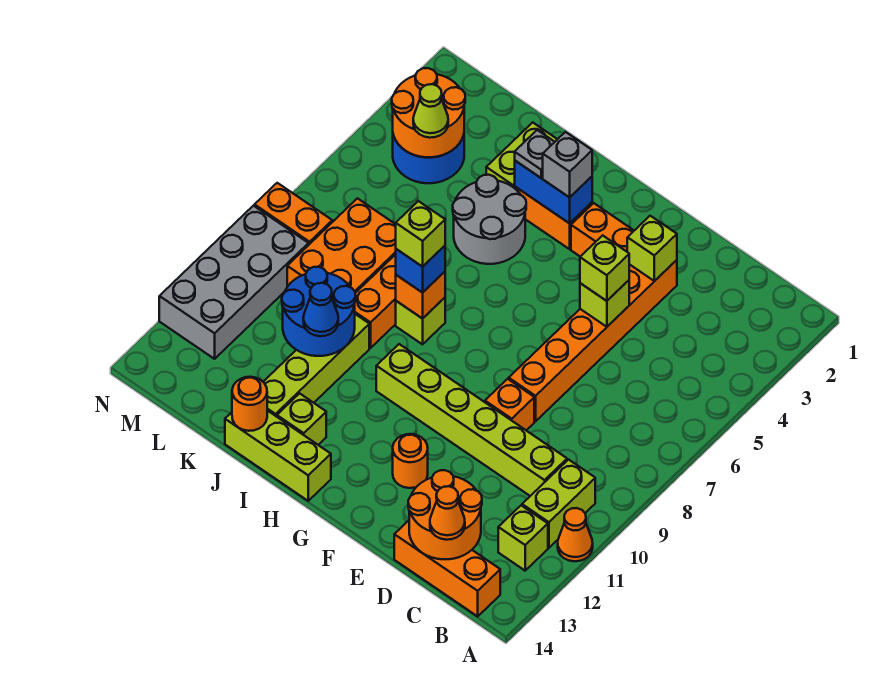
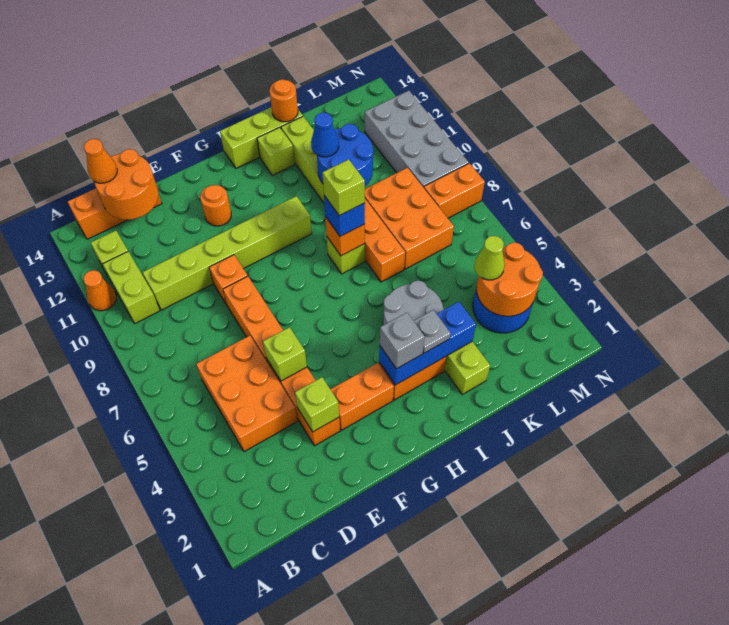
none -> orange 2x3 brick [196,336,297,452]
lime 1x1 brick [580,235,629,301] -> none
blue 1x2 brick [515,161,592,223] -> blue 1x3 brick [379,302,476,385]

